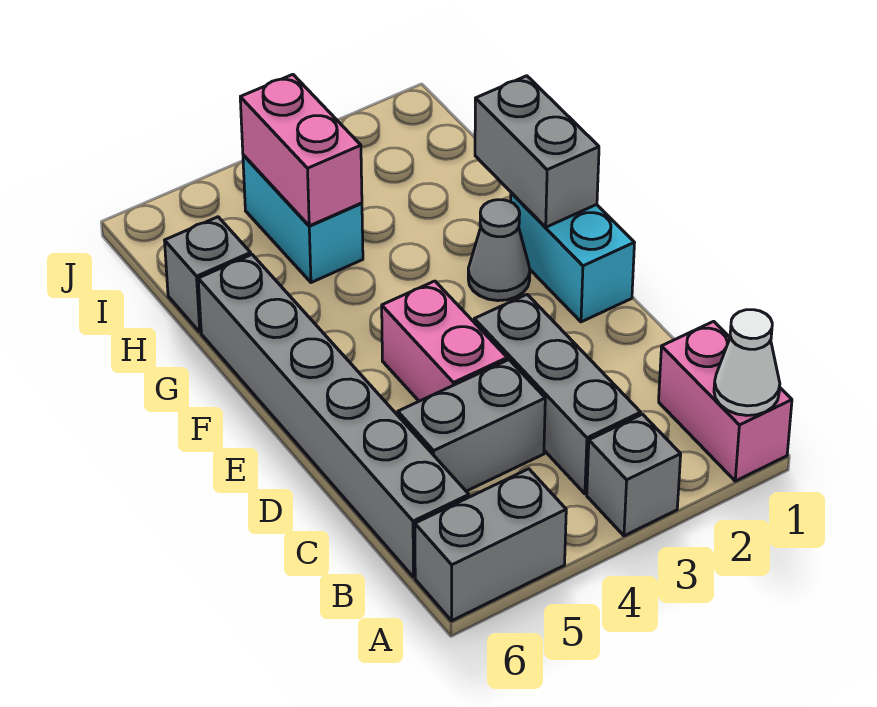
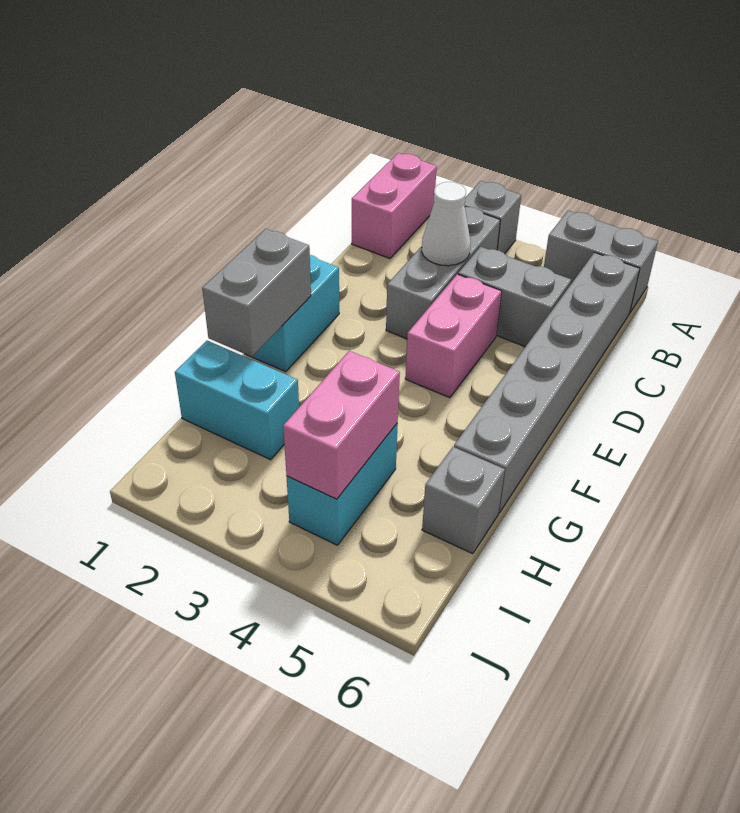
white 1x1 cone [714,310,780,416] -> white 1x1 cone moved to [422,182,470,266]
grey 1x1 cone [468,200,530,301] -> none
none -> cyan 1x2 brick [175,341,299,460]

